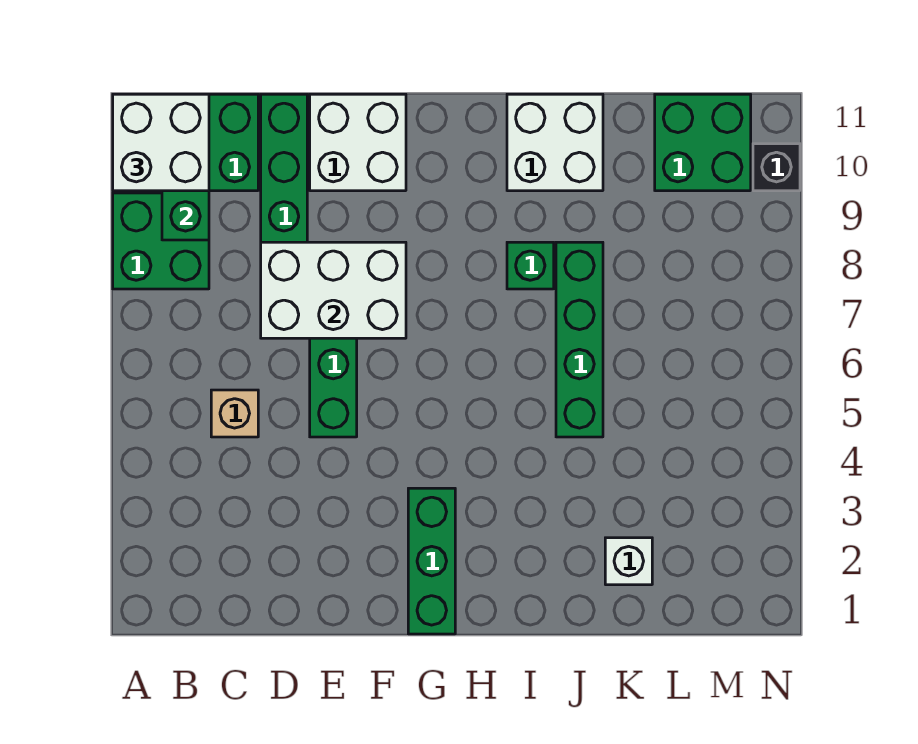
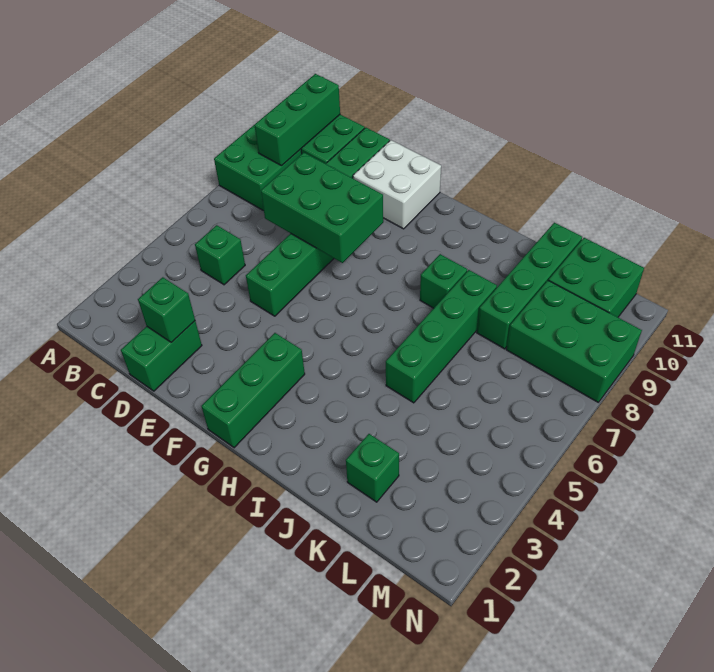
white 2x2 brick [113,94,209,191] -> none
tan 1x1 brick [211,390,258,437] -> green 1x1 brick [195,225,245,285]
none -> green 1x2 brick [121,321,202,391]
none -> green 1x1 brick [138,277,195,342]
white 2x3 brick [261,242,406,338] -> green 2x3 brick [261,152,383,263]
white 2x2 brick [507,94,603,191] -> none
white 1x1 brick [605,538,652,585] -> green 1x1 brick [346,434,399,502]
none -> green 1x4 brick [477,223,582,349]
none -> green 2x3 brick [506,280,642,402]
black 1x1 brick [753,144,800,191] -> none

